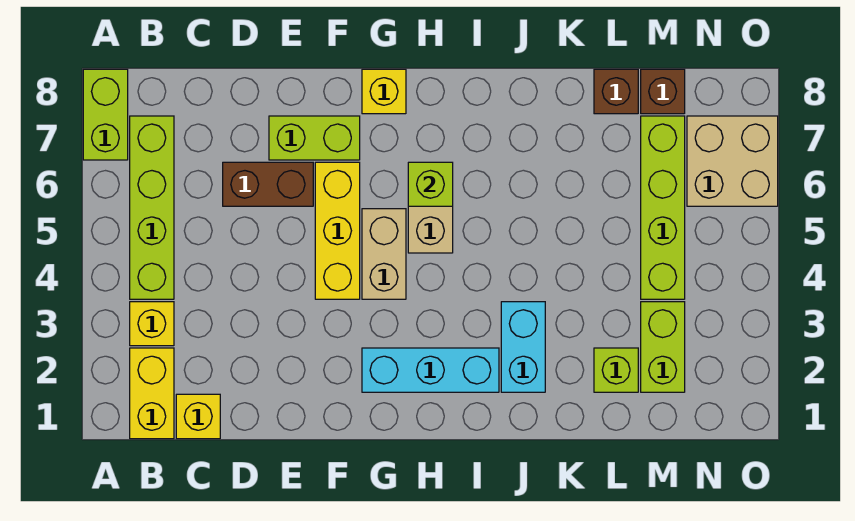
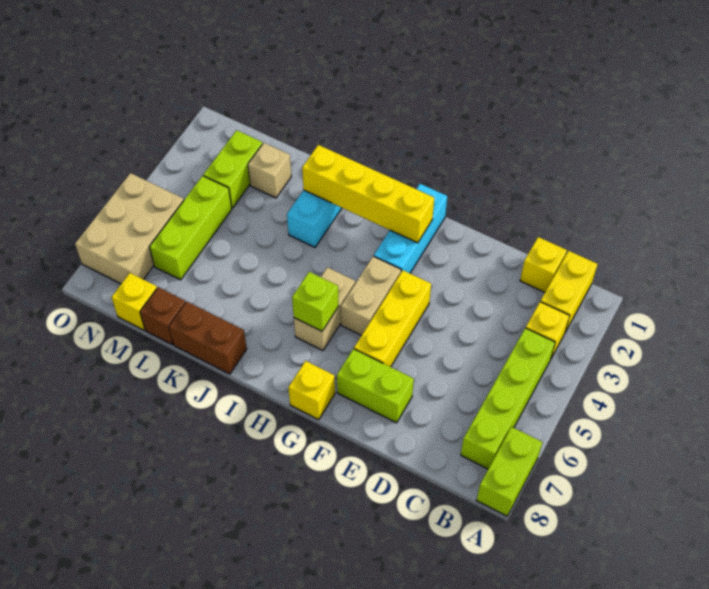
brown 1x2 brick [223,162,313,206] -> brown 1x2 brick moved to [169,302,247,374]
cyan 1x3 brick [362,348,499,392] -> cyan 1x3 brick turned to [374,184,447,273]
none -> yellow 1x4 brick [302,145,434,243]
lime 1x1 brick [594,348,638,392] -> tan 1x1 brick [248,143,291,198]
lime 1x4 brick [641,116,685,299] -> lime 1x3 brick [150,176,232,280]
brown 1x1 brick [641,69,685,114] -> yellow 1x1 brick [112,273,157,330]
tan 2x2 brick [687,116,778,206] -> tan 2x3 brick [75,173,184,284]

